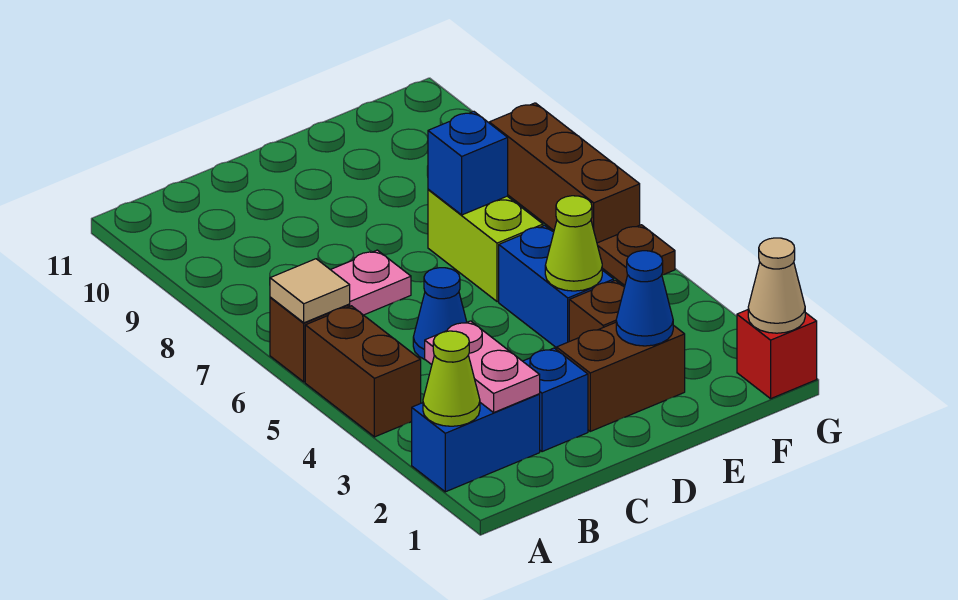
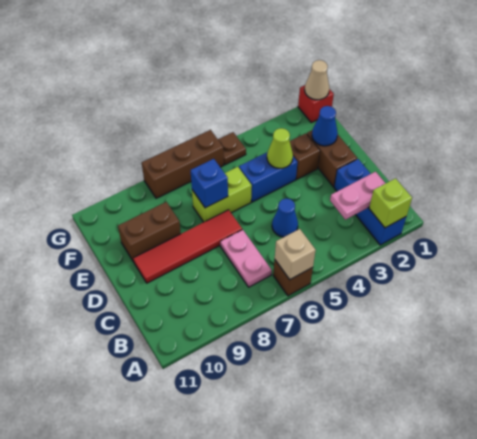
lime 1x1 cone [423,331,480,426] -> lime 1x1 brick [369,178,412,228]
brown 1x2 brick [305,306,421,437] -> brown 1x2 brick moved to [118,202,181,262]
tan 1x1 tile [270,259,350,323] -> tan 1x1 brick [275,229,316,279]
none -> red 1x4 tile [133,210,242,283]

